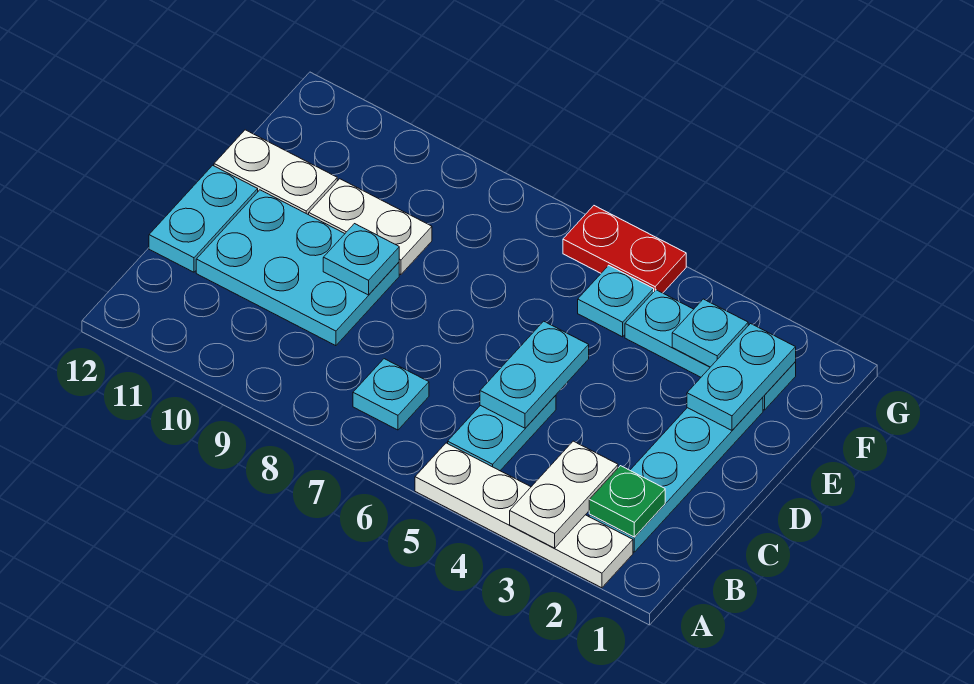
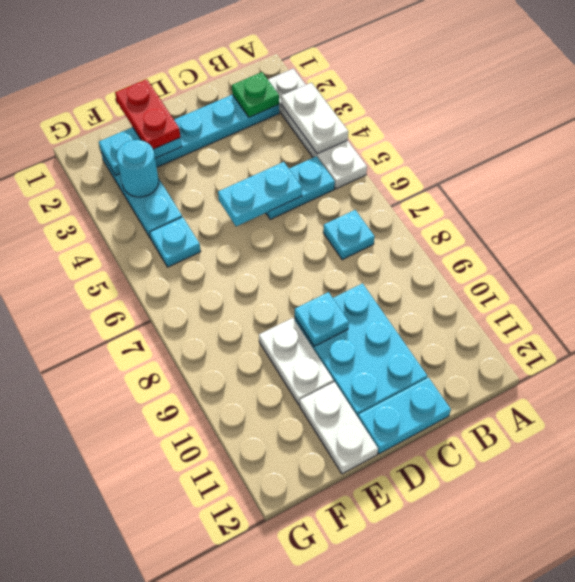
white 1x2 plate [510,441,618,548] -> white 1x2 plate turned to [281,83,348,154]
cyan 1x1 plate [672,299,748,367] -> cyan 1x1 round brick [117,140,159,197]
red 1x2 plate [563,206,686,293] -> red 1x2 plate moved to [115,79,180,149]

